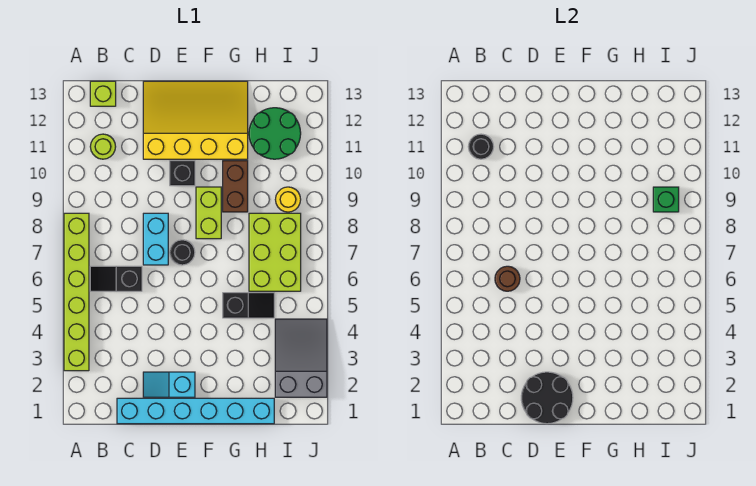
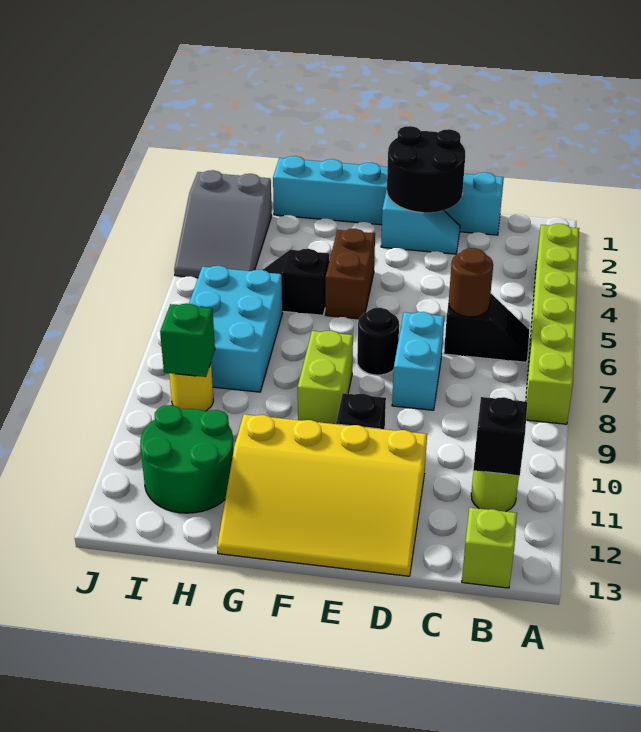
black 1x1 round brick [468,134,494,159] -> black 1x1 brick [473,397,527,476]
brown 1x2 brick [223,161,248,212] -> brown 1x2 brick moved to [325,229,375,319]
lime 2x3 brick [249,213,301,291] -> cyan 2x3 brick [189,266,283,392]

